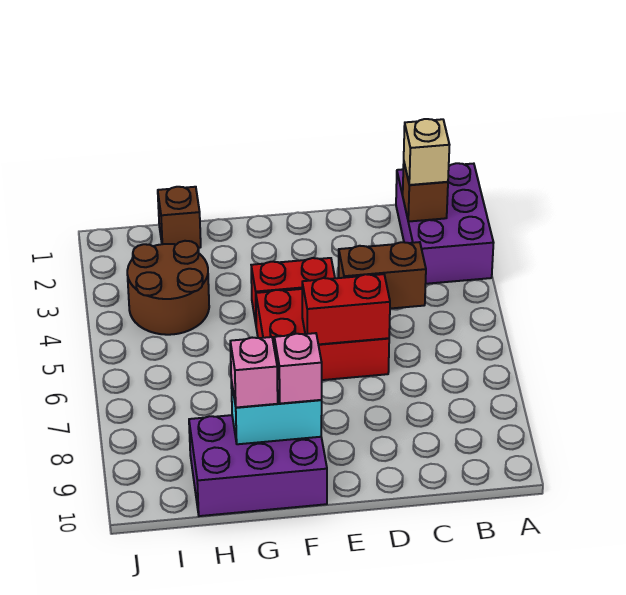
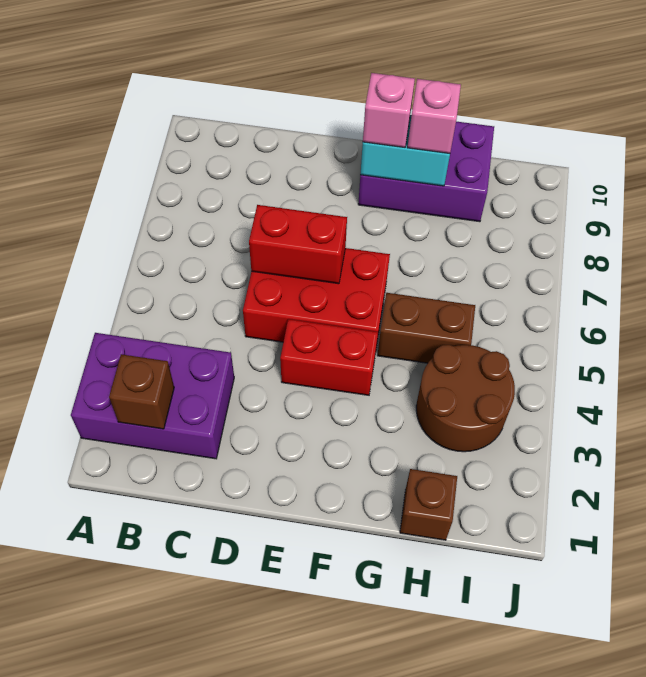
purple 2x3 brick [396,163,493,284] -> purple 2x3 brick turned to [71,333,234,459]
tan 1x1 brick [404,119,449,185] -> none
brown 1x2 brick [339,242,426,309] -> brown 1x2 brick moved to [377,293,475,363]

